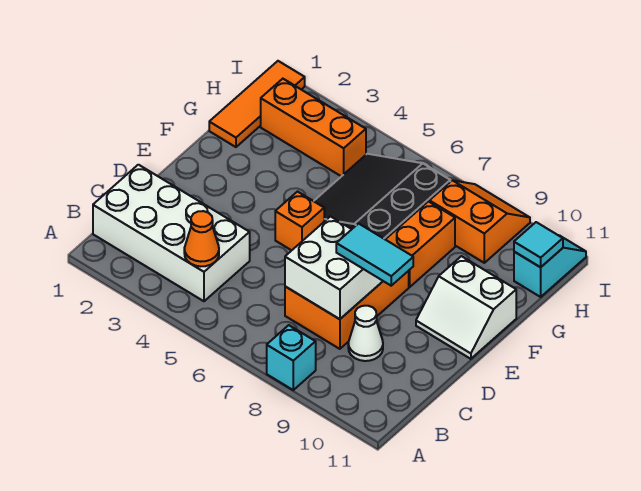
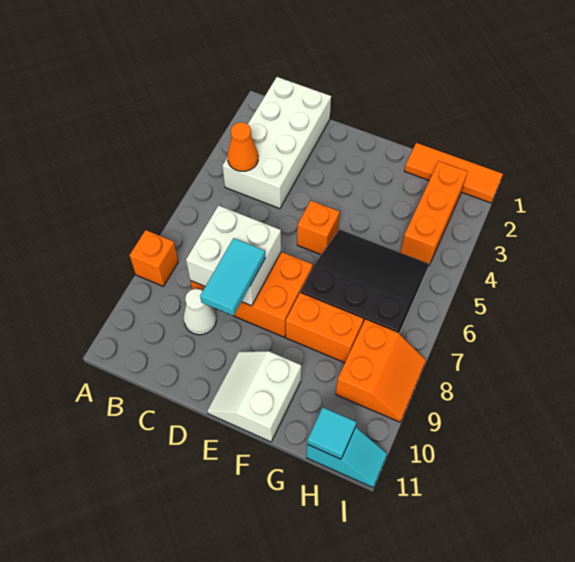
cyan 1x1 brick [267,325,316,390] -> orange 1x1 brick [130,230,178,286]

